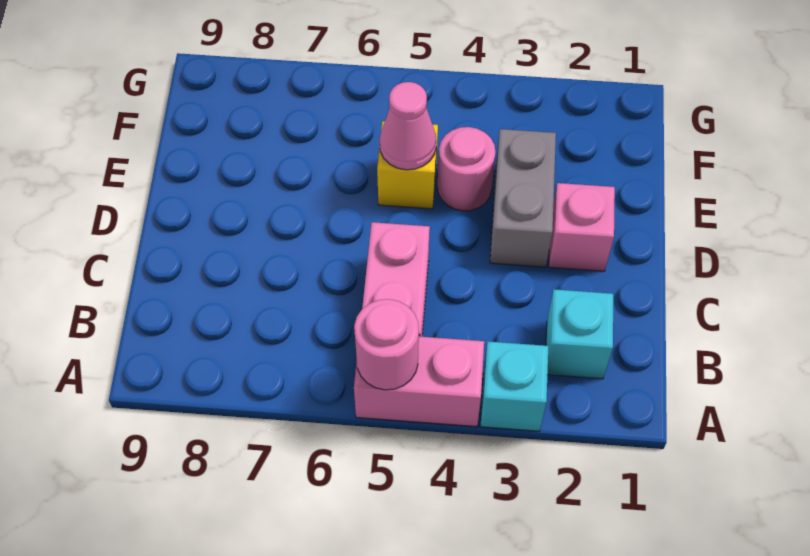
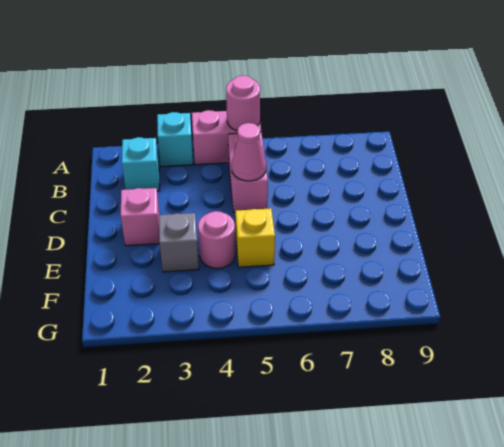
grey 1x2 brick [490,129,556,267] -> grey 1x1 brick [159,213,199,272]
pink 1x1 cone [380,82,436,170] -> pink 1x1 cone moved to [231,123,266,181]

